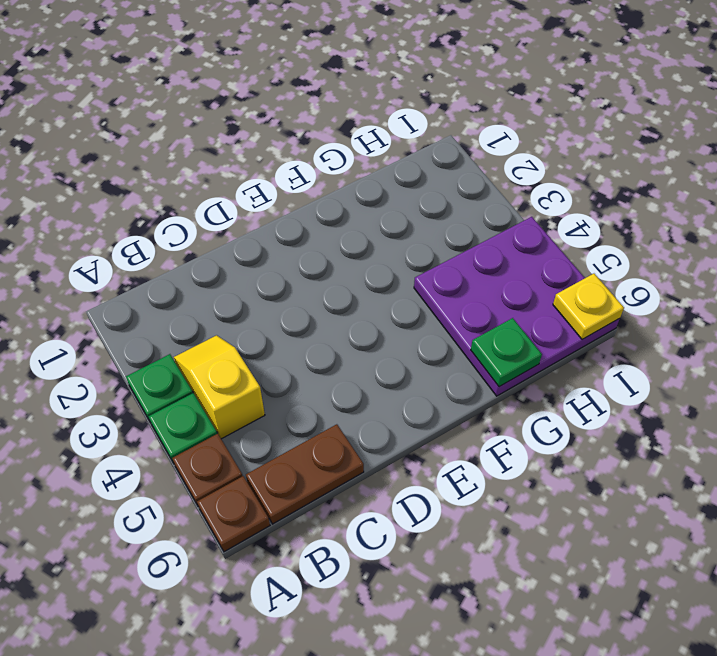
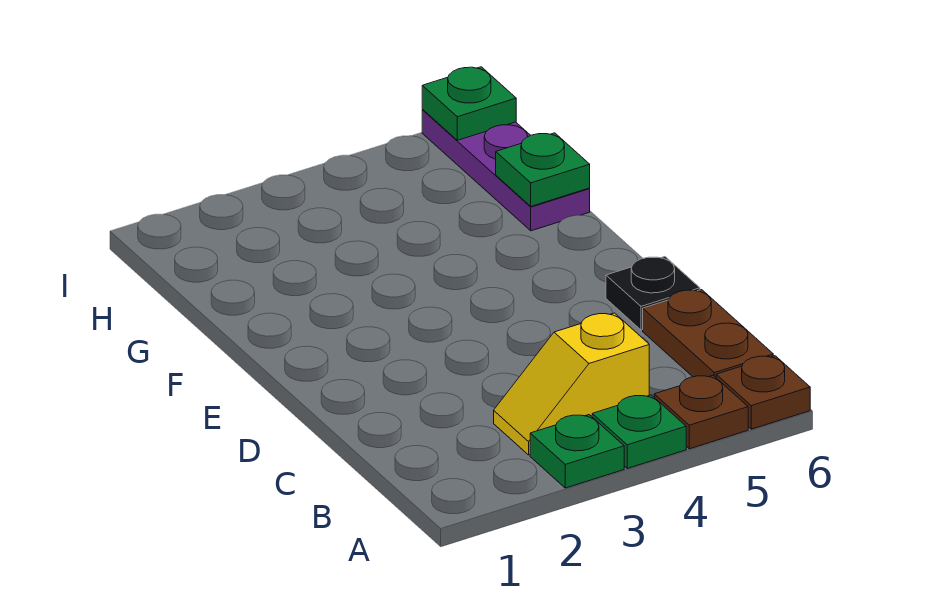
none -> black 1x1 plate [606,257,700,330]
purple 3x3 plate [414,217,620,396] -> purple 1x3 plate [422,110,590,231]
yellow 1x1 plate [553,274,624,339] -> green 1x1 plate [422,67,516,140]

